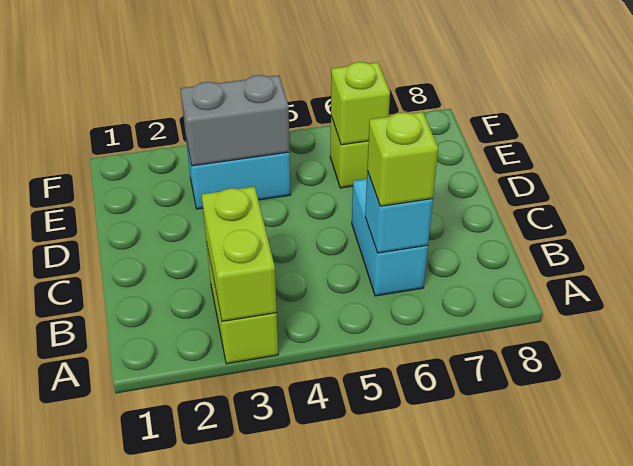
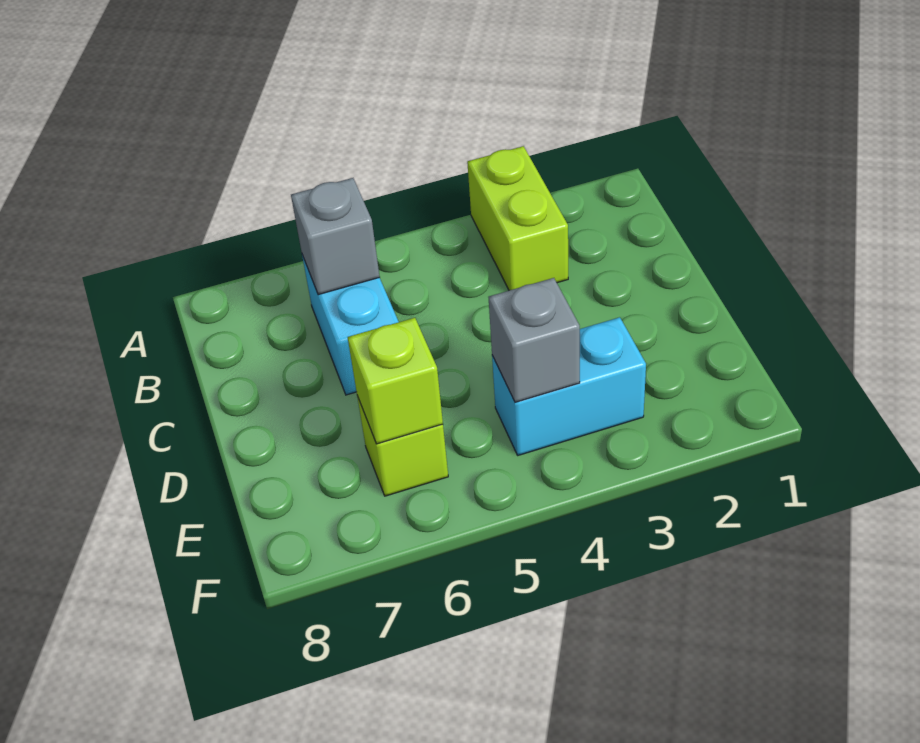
lime 1x2 brick [202,187,277,321] -> none
cyan 1x1 brick [365,171,433,253] -> grey 1x1 brick [291,178,380,295]
lime 1x1 brick [367,112,438,206] -> none
grey 1x2 brick [180,75,290,166] -> grey 1x1 brick [488,278,580,402]

